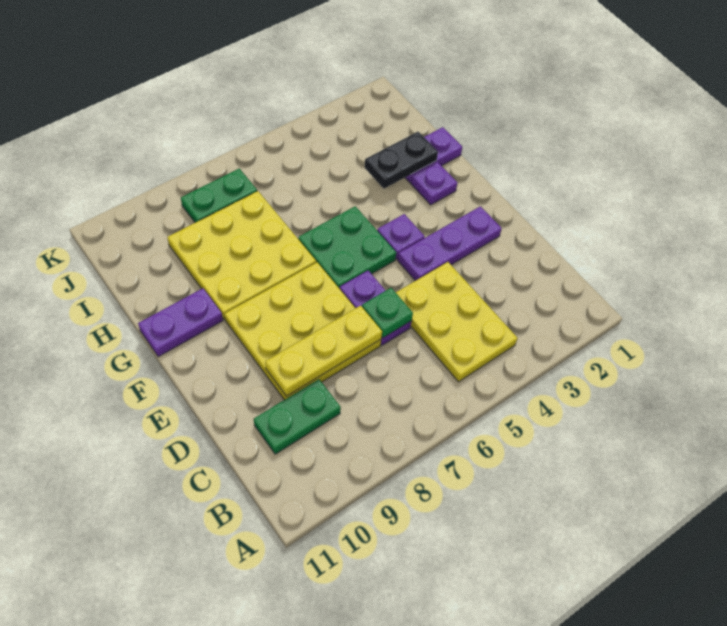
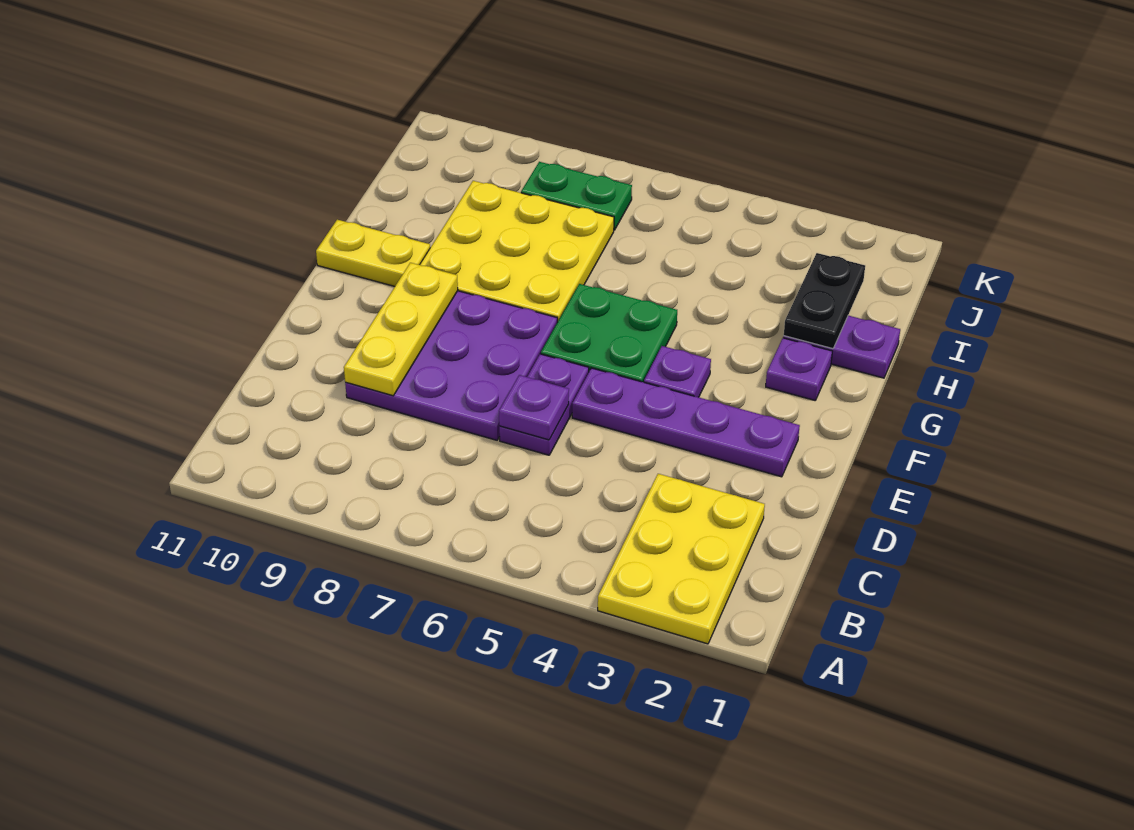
yellow 2x3 plate [396,262,518,382] -> yellow 2x3 plate moved to [598,474,765,644]
green 1x2 plate [254,379,341,454] -> none
green 1x1 plate [362,288,413,338] -> purple 1x1 plate [499,375,569,440]
yellow 3x3 plate [225,262,381,400] -> purple 3x3 plate [345,291,557,440]
yellow 1x3 plate [265,306,382,396] -> yellow 1x3 plate turned to [344,263,458,396]
purple 1x3 plate [398,206,502,281] -> purple 1x4 plate [572,368,800,477]
purple 1x2 plate [138,288,223,357] -> yellow 1x2 plate [316,220,430,286]
black 1x2 plate [365,132,438,189] -> black 1x2 plate turned to [784,253,865,349]

